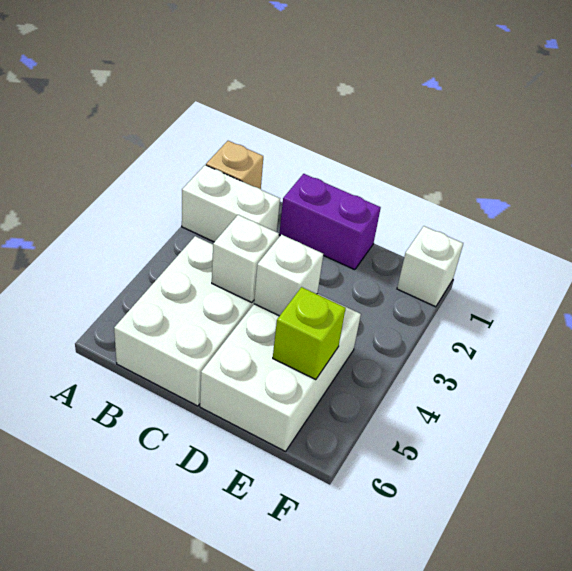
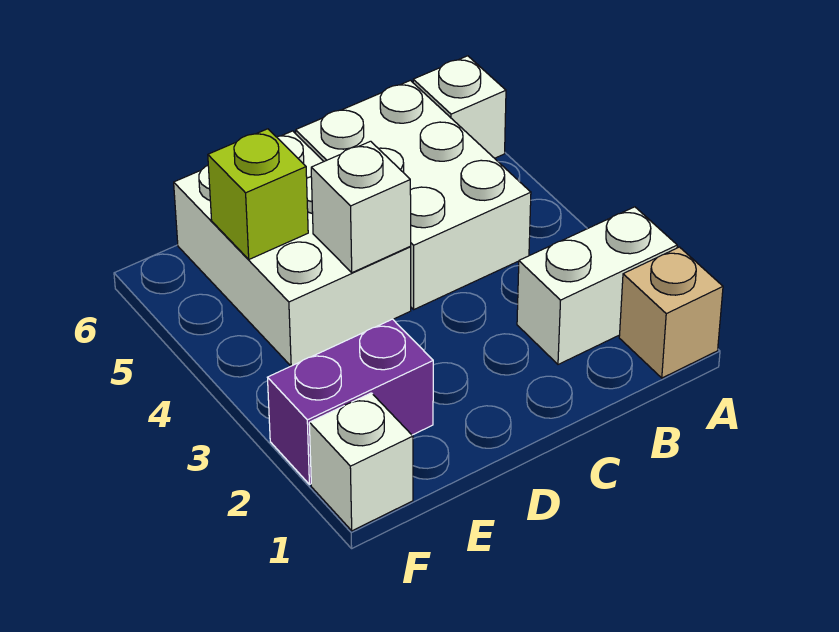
purple 1x2 brick [279,174,381,270] -> purple 1x2 brick moved to [268,319,433,485]
white 1x1 brick [212,215,279,303] -> white 1x1 brick moved to [413,56,506,158]

